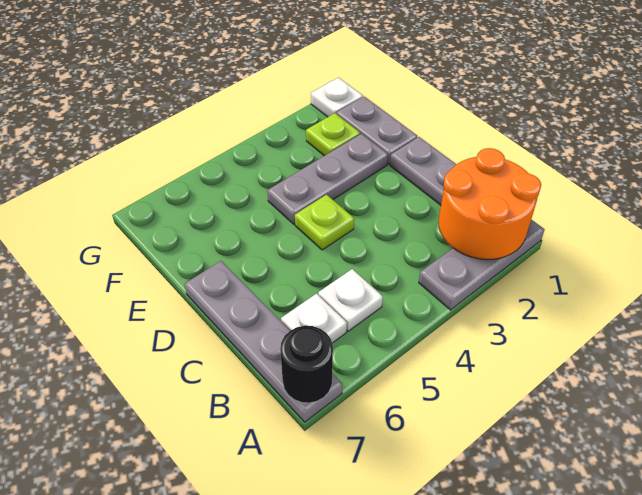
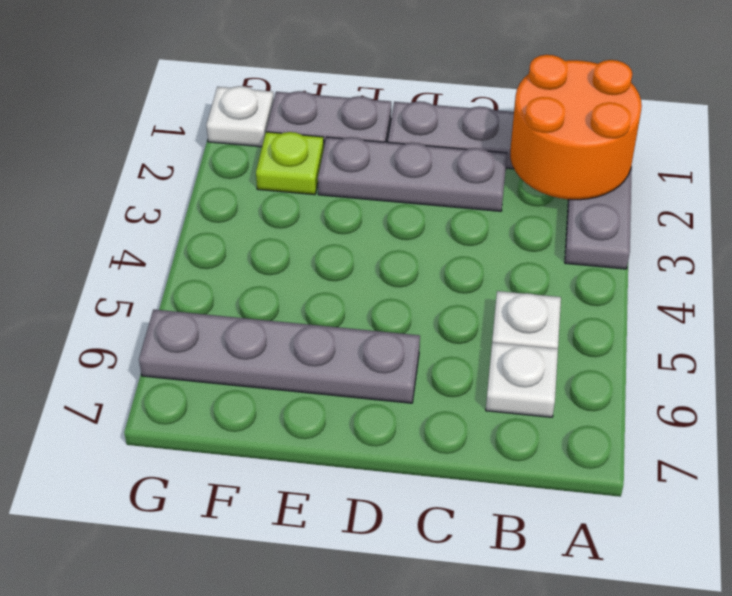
grey 1x4 plate [185,261,343,422] -> grey 1x4 plate moved to [139,309,420,403]
black 1x1 round brick [280,326,333,403] -> none
lime 1x1 plate [295,195,354,250] -> none
grey 1x3 plate [267,134,388,224] -> grey 1x3 plate turned to [318,137,507,211]

